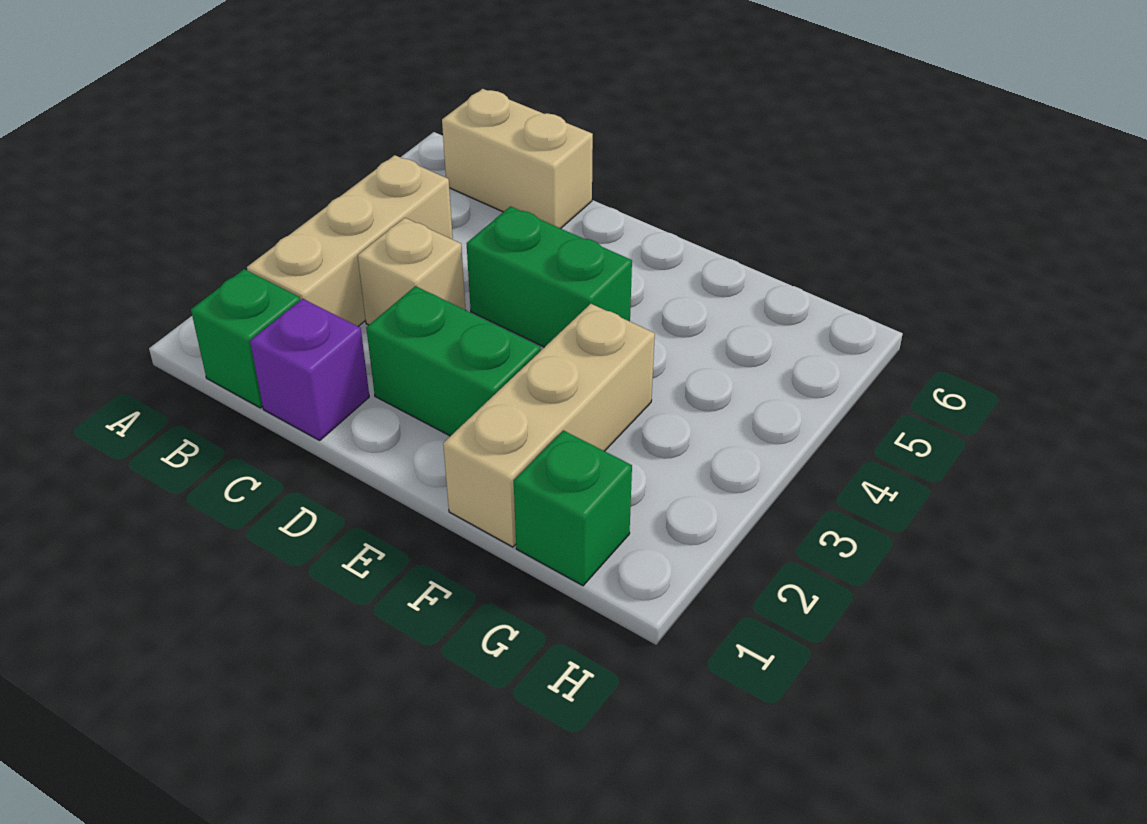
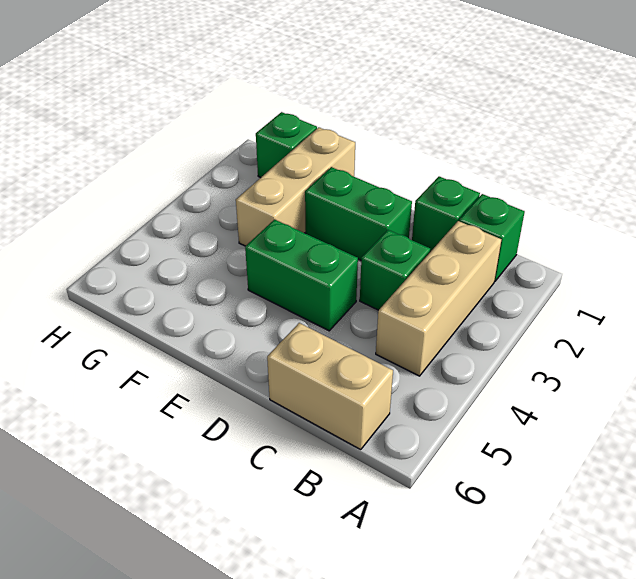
purple 1x1 brick [250,299,369,440] -> green 1x1 brick [412,177,480,252]
tan 1x1 brick [358,218,465,325] -> green 1x1 brick [360,230,430,310]

